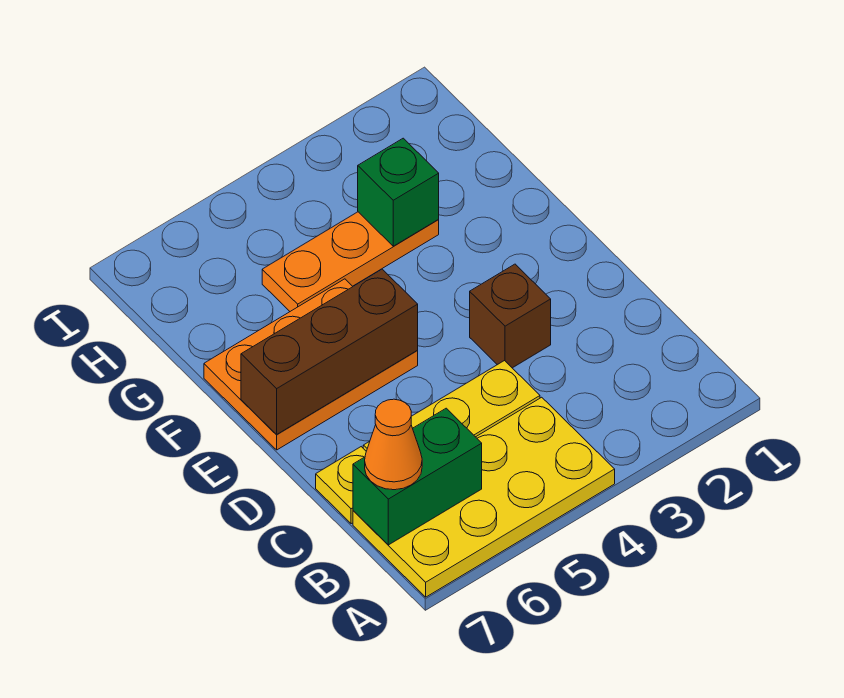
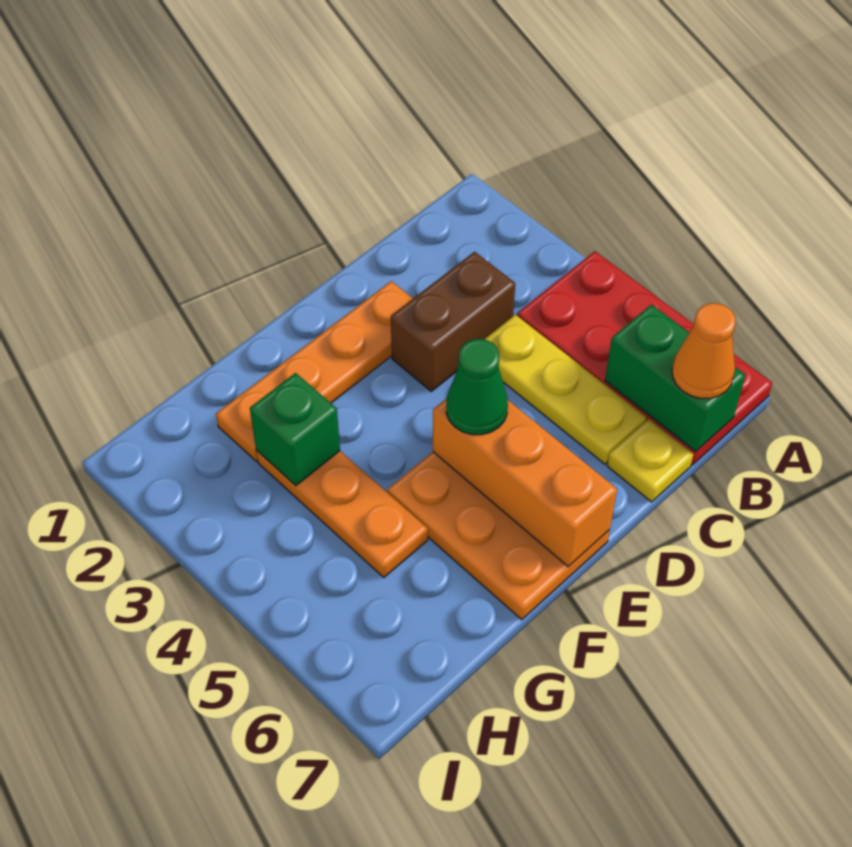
yellow 2x4 plate [353,397,615,597] -> red 2x4 plate [517,251,772,465]
none -> orange 1x4 plate [216,281,413,461]
brown 1x1 brick [470,264,551,368] -> brown 1x2 brick [391,252,515,391]
brown 1x3 brick [241,269,418,435] -> orange 1x3 brick [433,399,617,567]
none -> green 1x1 cone [446,339,508,435]

